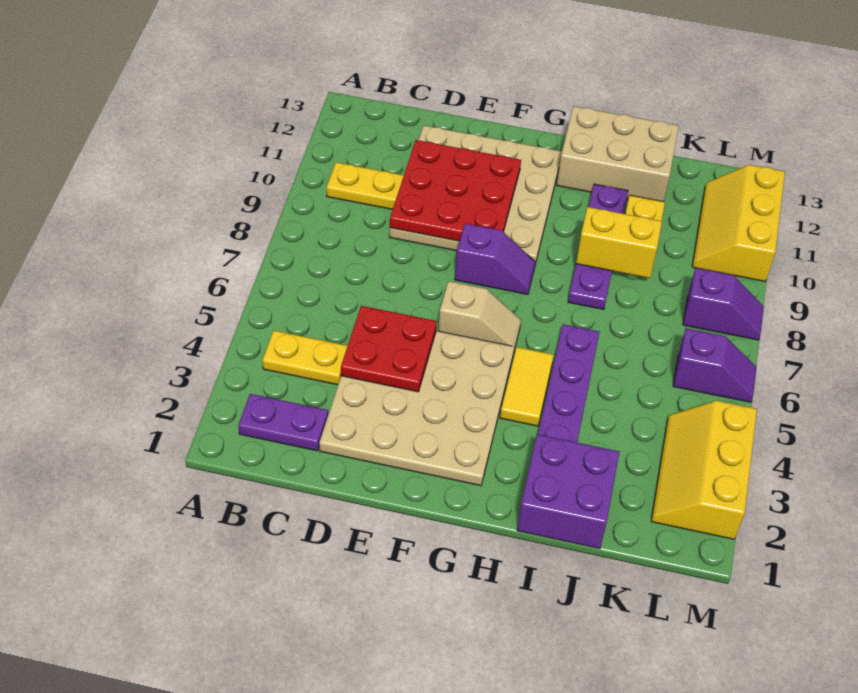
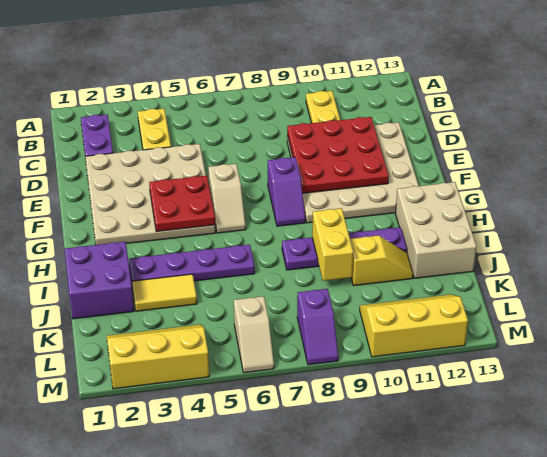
red 2x2 plate [341,306,437,392] -> red 2x2 plate moved to [149,176,215,232]
yellow 1x2 tile [500,347,554,426] -> yellow 1x2 tile moved to [132,274,197,311]
purple 1x2 slope [673,328,757,402] -> tan 1x2 slope [234,296,274,373]

